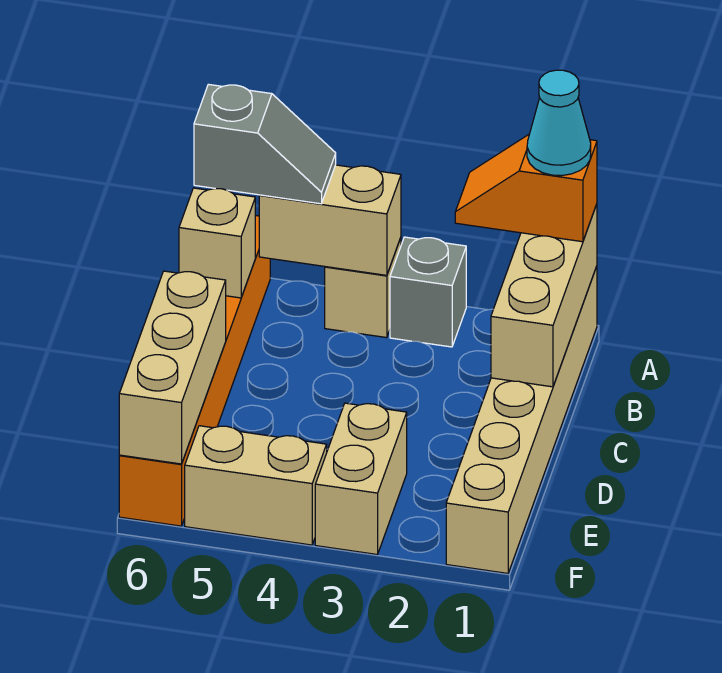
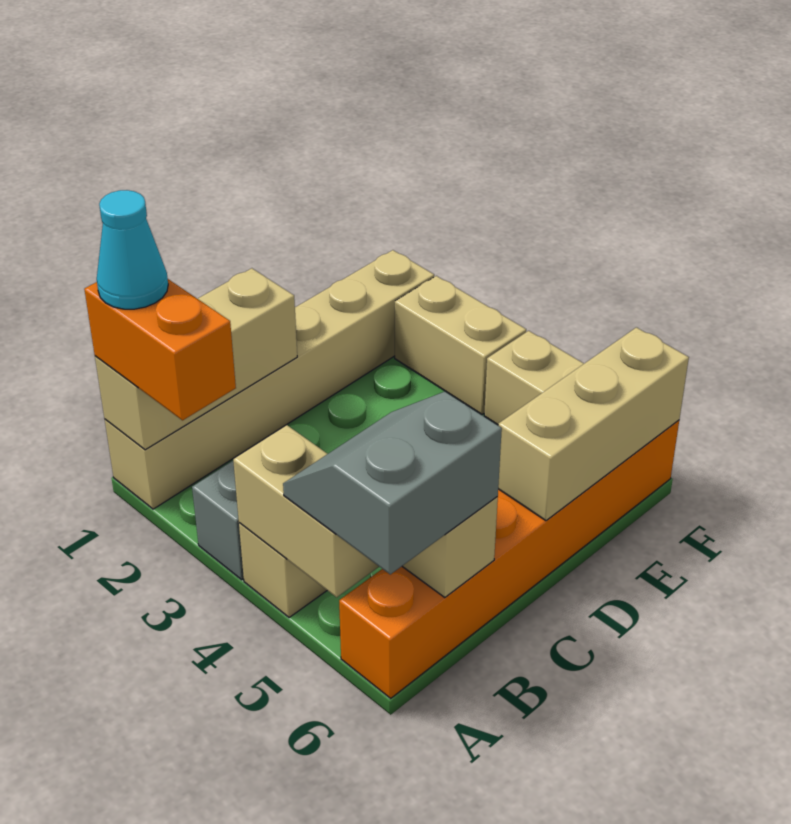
orange 1x2 slope [455,135,597,242] -> orange 1x2 brick [84,279,236,420]
grey 1x2 slope [194,84,336,204] -> grey 2x2 slope [283,391,502,574]
tan 1x2 brick [315,403,407,555] -> tan 1x2 brick turned to [395,276,526,415]

